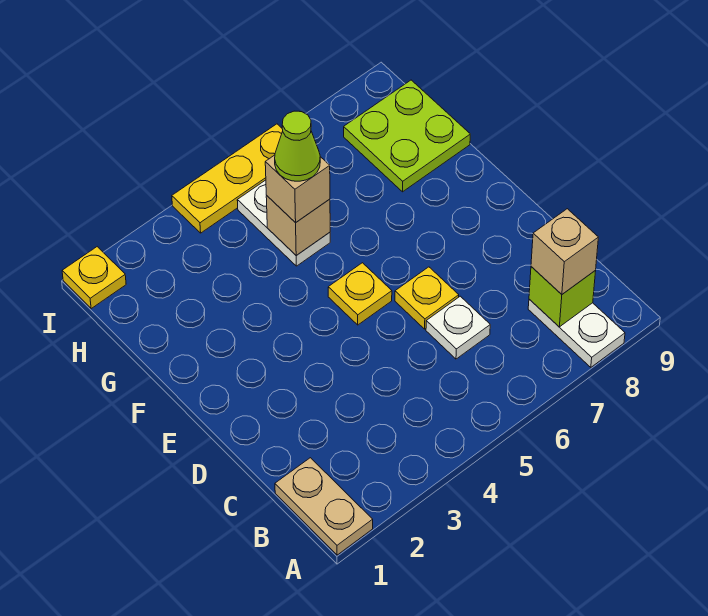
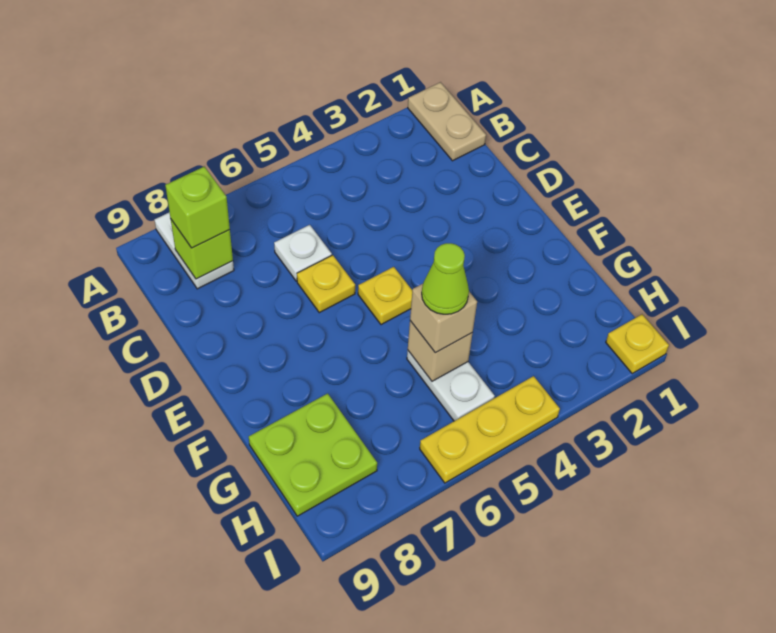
tan 1x1 brick [531,209,598,294] -> lime 1x1 brick [165,167,230,248]

